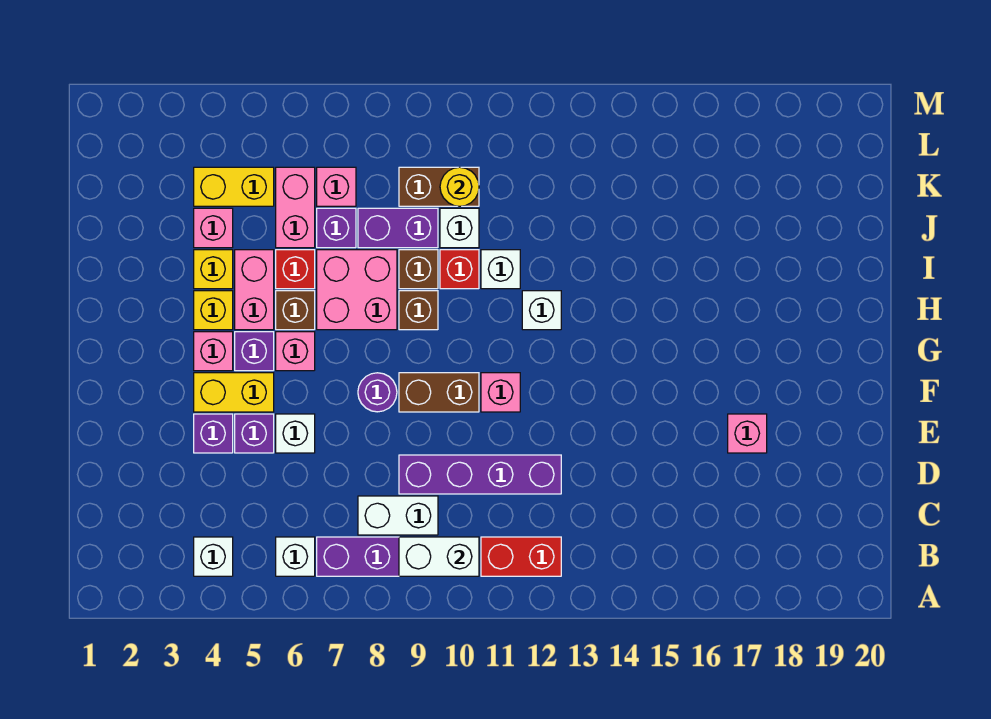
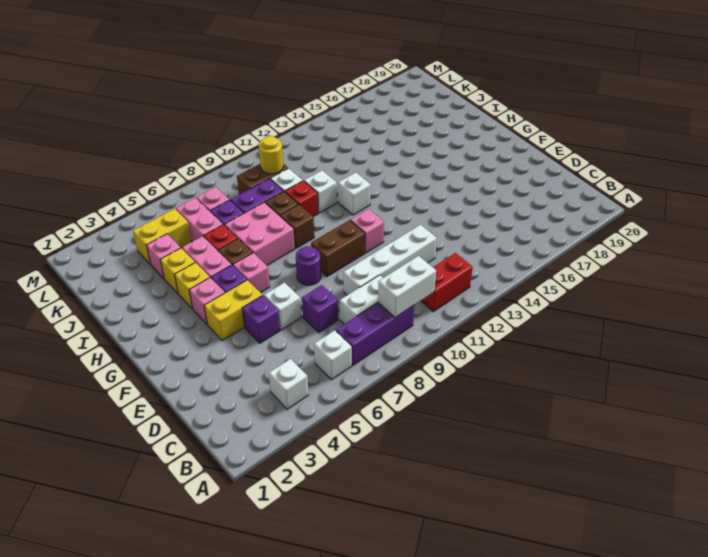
purple 1x4 brick [399,455,561,494] -> white 1x4 brick [344,225,437,295]
purple 1x1 brick [194,414,233,453] -> purple 1x1 brick moved to [302,285,338,332]
pink 1x1 brick [728,414,767,453] -> none

